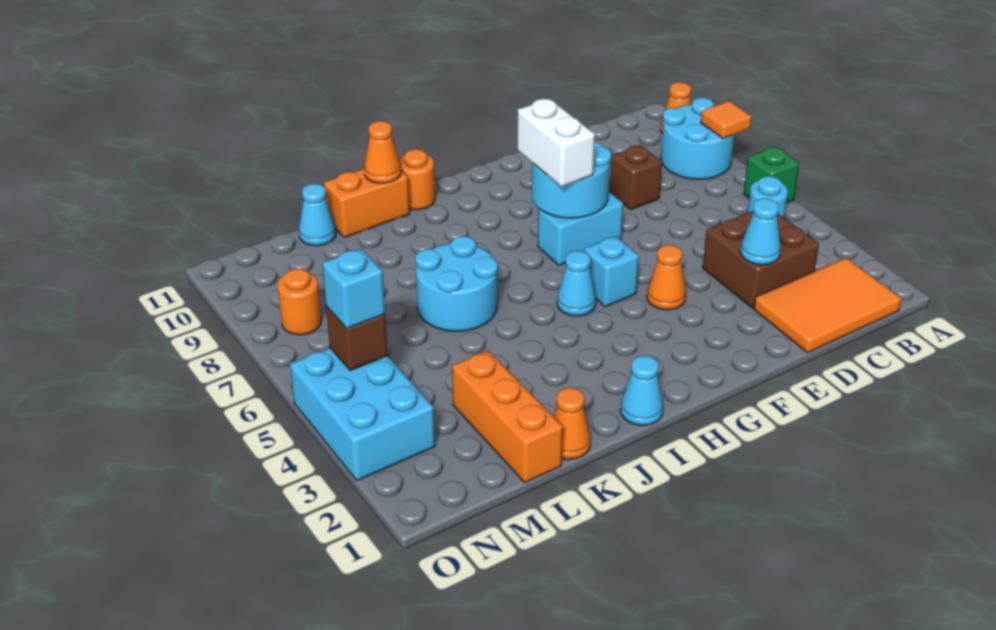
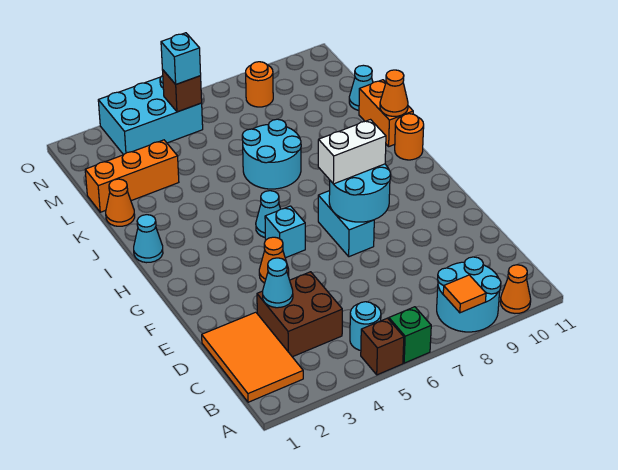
brown 1x1 brick [610,145,662,209] -> brown 1x1 brick moved to [361,318,404,375]

